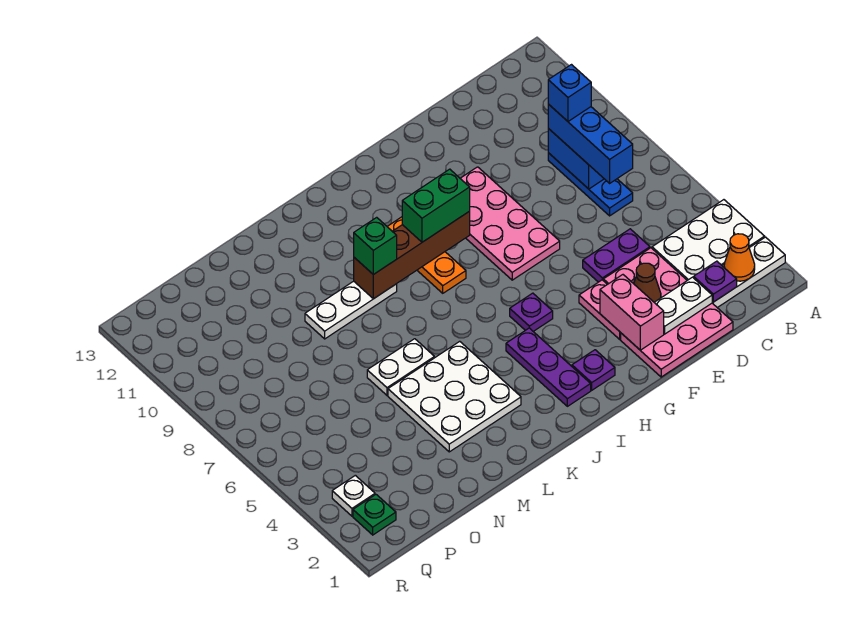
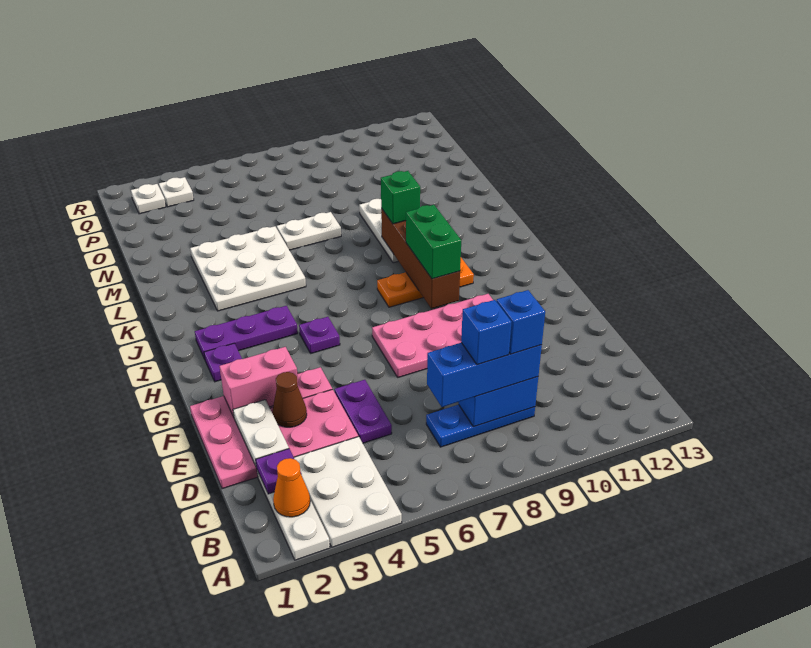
none -> blue 1x1 brick [461,300,511,365]
white 1x2 plate [367,339,434,395] -> white 1x2 plate turned to [277,212,341,250]
green 1x1 plate [353,495,396,535] -> white 1x1 plate [131,184,166,214]

